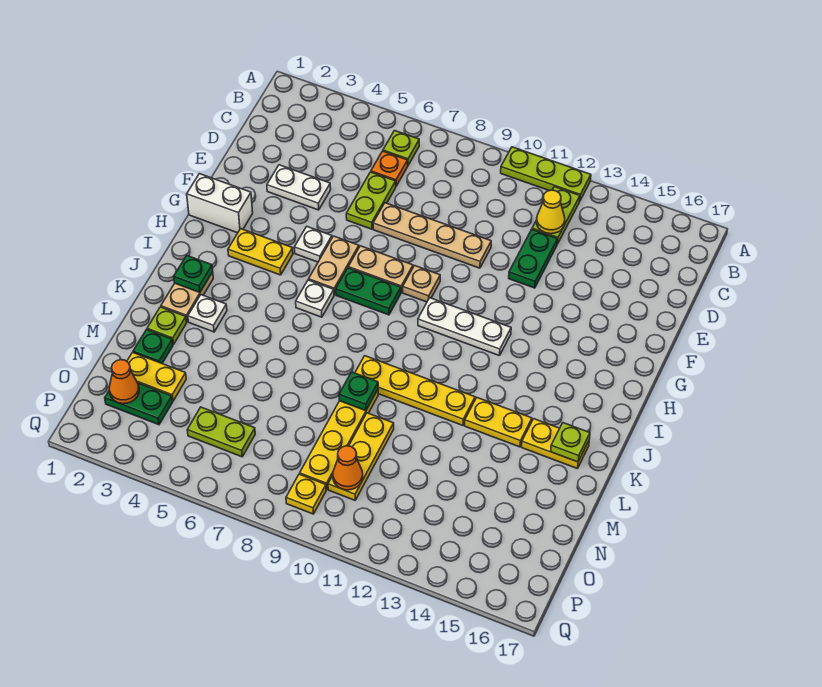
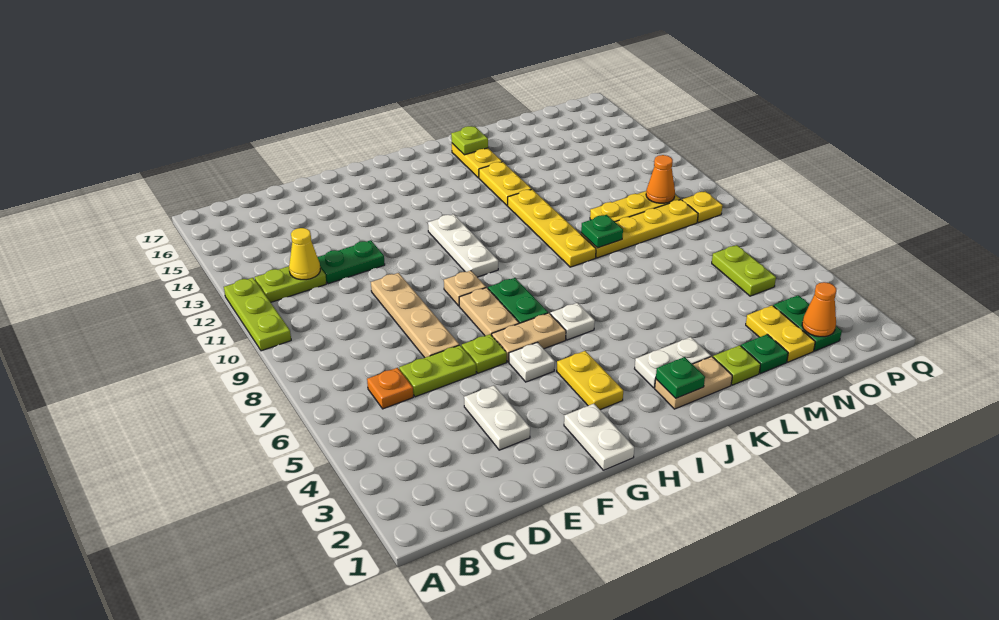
lime 1x1 plate [383,131,419,165] -> lime 1x1 plate moved to [462,334,507,373]
white 1x2 brick [187,174,253,233] -> white 1x2 plate [564,404,634,470]
white 1x1 plate [188,295,227,332] -> white 1x2 plate [635,337,711,388]

